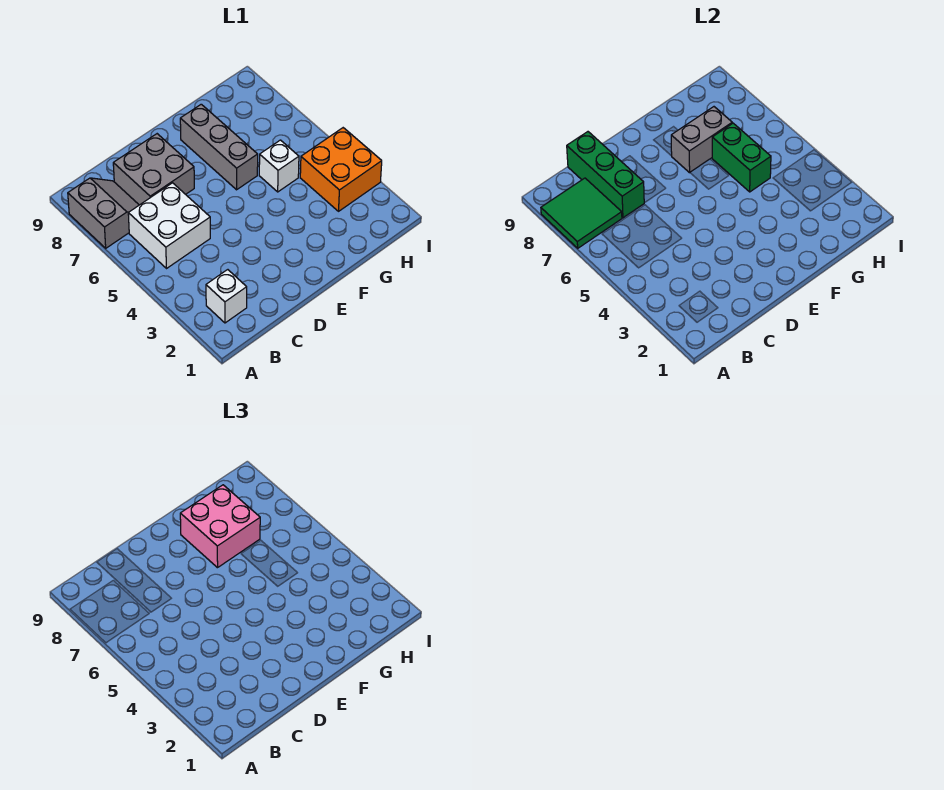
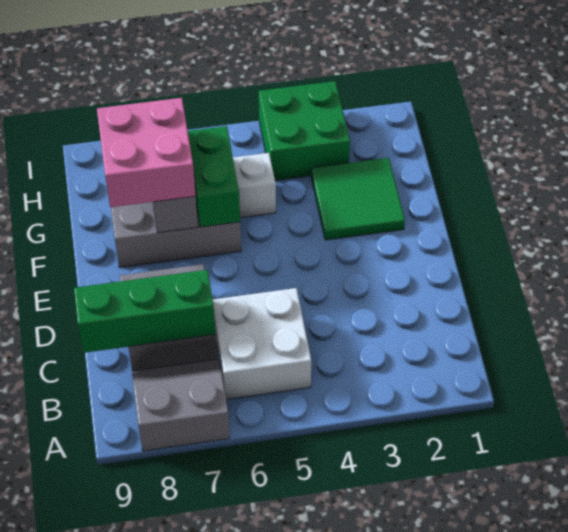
green 2x2 tile [541,178,622,248] -> green 2x2 tile moved to [311,158,405,240]
white 1x1 brick [206,270,247,323] -> none
green 1x2 brick [712,123,771,192] -> green 1x2 brick turned to [188,126,240,227]
orange 2x2 brick [300,128,382,211] -> green 2x2 brick [259,81,350,180]

